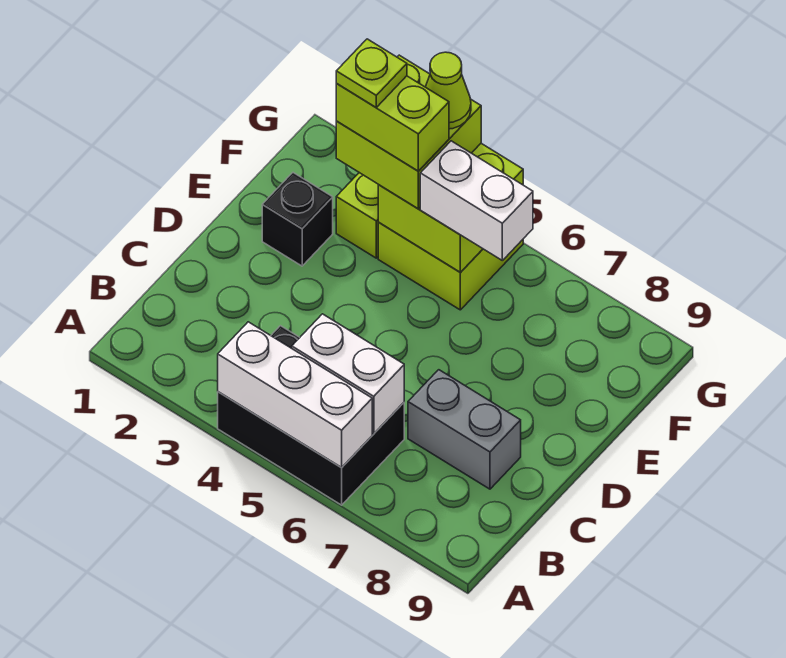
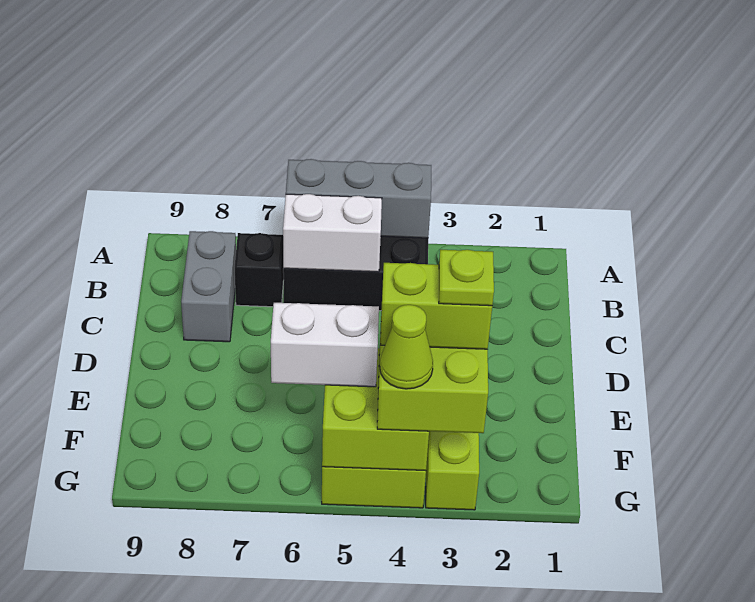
white 1x3 brick [218,322,372,468] -> grey 1x3 brick [286,159,431,238]
grey 1x2 brick [408,370,521,489] -> grey 1x2 brick turned to [181,231,236,342]
black 1x1 brick [262,173,333,266] -> black 1x1 brick moved to [235,233,284,307]

